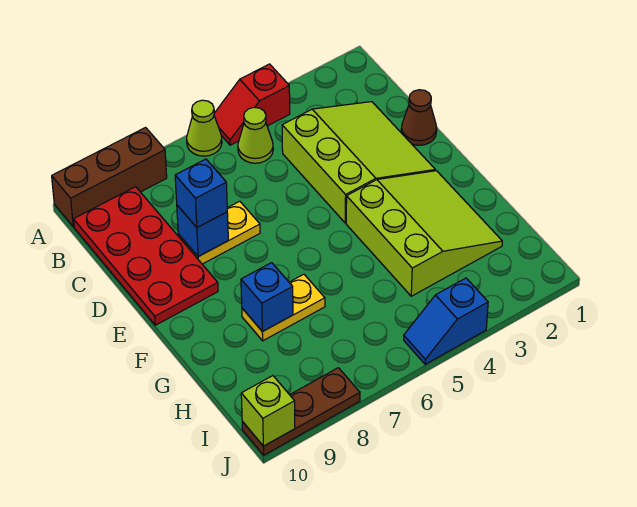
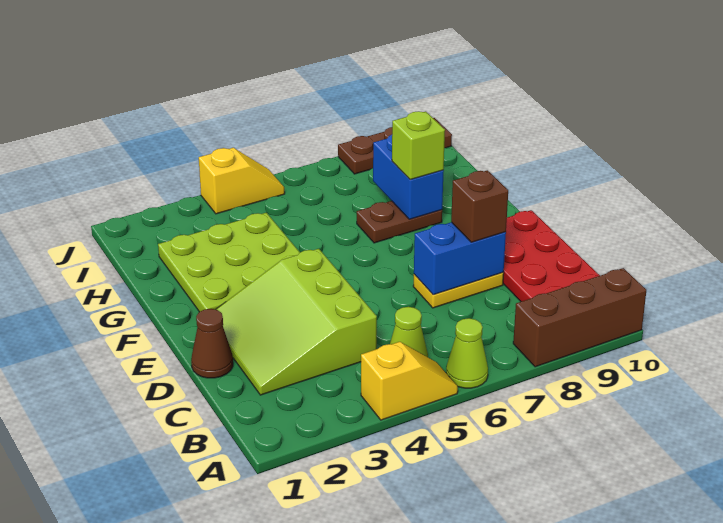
red 1x2 slope [214,64,290,145] -> yellow 1x2 slope [361,342,458,420]
blue 1x1 brick [177,205,228,256] -> blue 1x2 brick [414,222,506,295]
blue 1x1 brick [175,159,227,227] -> brown 1x1 brick [451,170,508,242]
lime 3x3 slope [346,171,502,296] -> lime 3x3 plate [158,213,300,312]
yellow 1x2 plate [242,274,325,341] -> brown 1x2 plate [357,201,442,243]
blue 1x1 brick [241,263,293,332] -> blue 1x2 brick [373,135,444,219]
blue 1x2 slope [404,278,488,364] -> yellow 1x2 slope [199,148,285,214]
lime 1x1 brick [241,376,295,446] -> lime 1x1 brick moved to [392,111,445,180]

